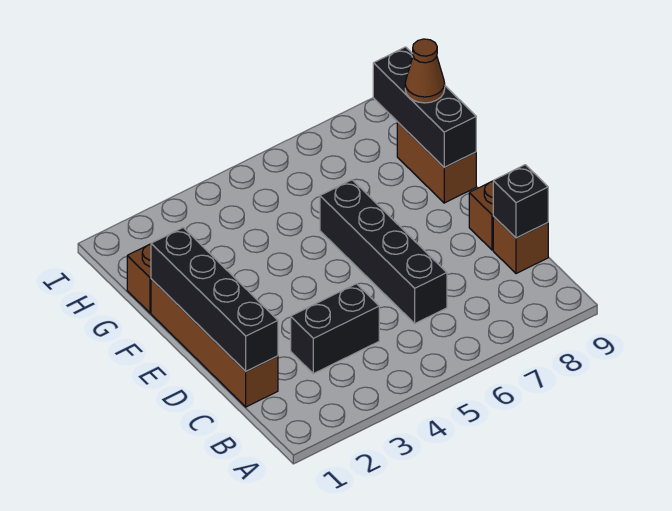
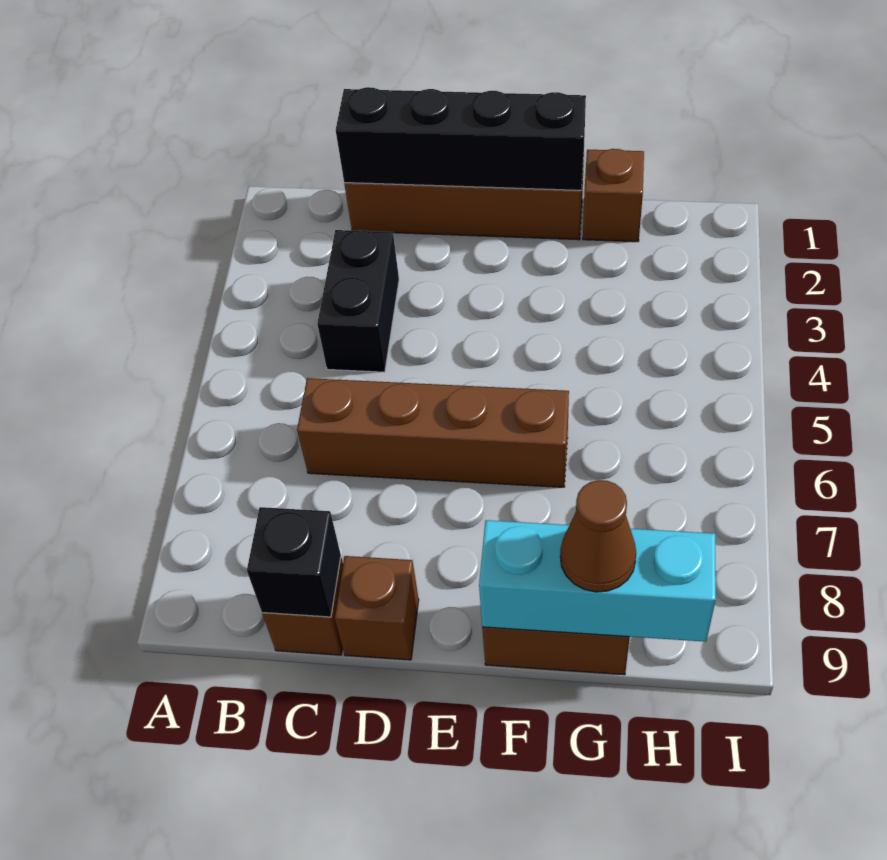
black 1x4 brick [320,180,447,323] -> brown 1x4 brick [297,378,569,487]
black 1x3 brick [373,47,476,167] -> cyan 1x3 brick [479,520,716,642]

